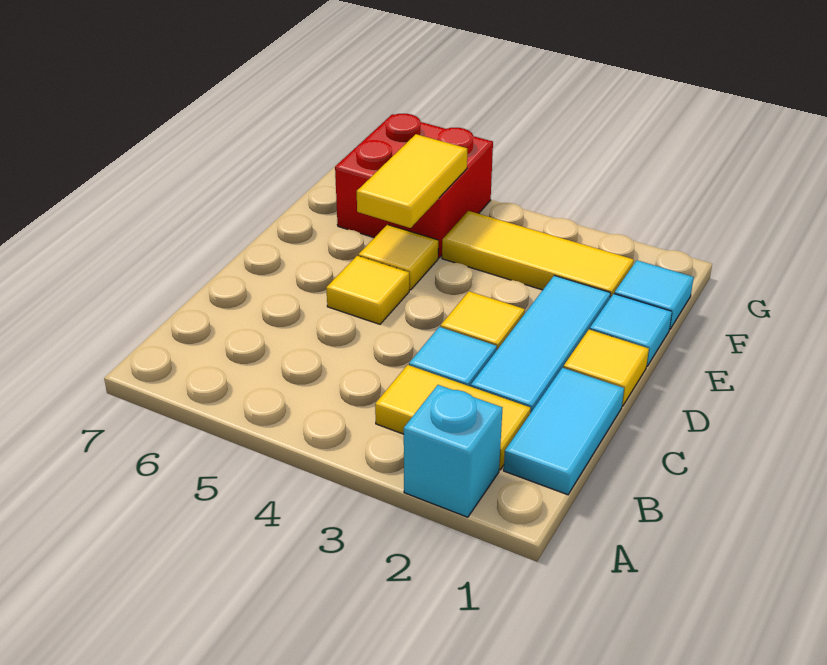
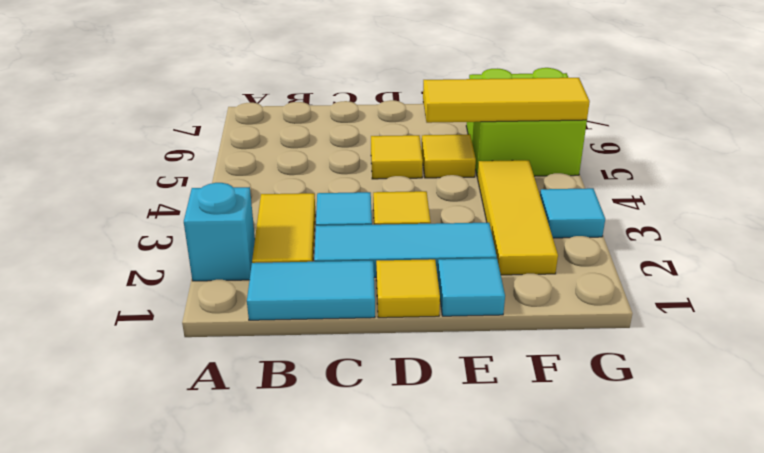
yellow 1x2 tile [357,134,467,228] -> yellow 1x3 tile [423,78,590,123]
cyan 1x1 tile [614,260,694,329] -> cyan 1x1 tile moved to [540,188,605,238]
red 2x2 brick [335,114,493,258] -> lime 2x2 brick [466,68,587,177]

